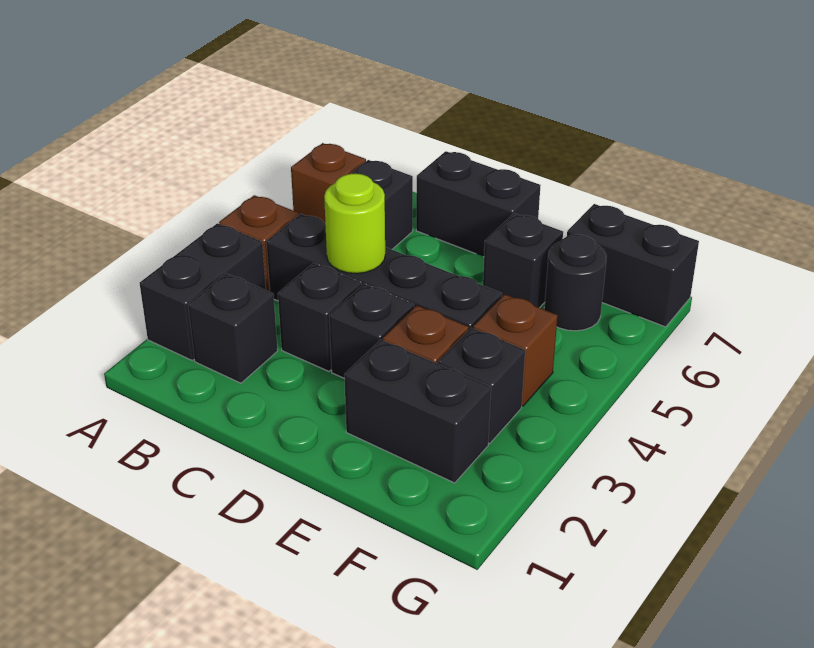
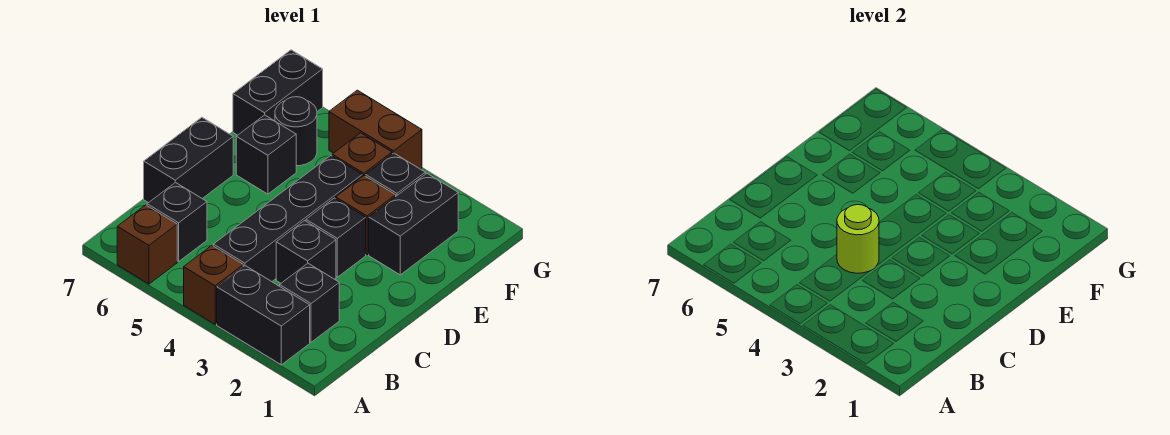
none -> brown 1x2 brick [329,90,422,169]

